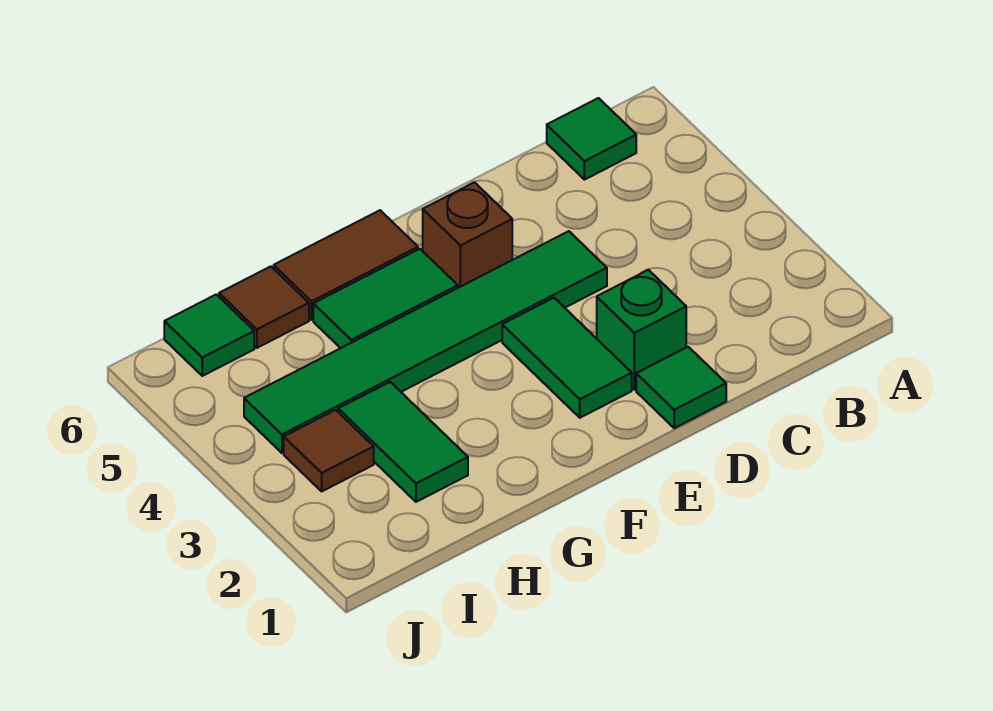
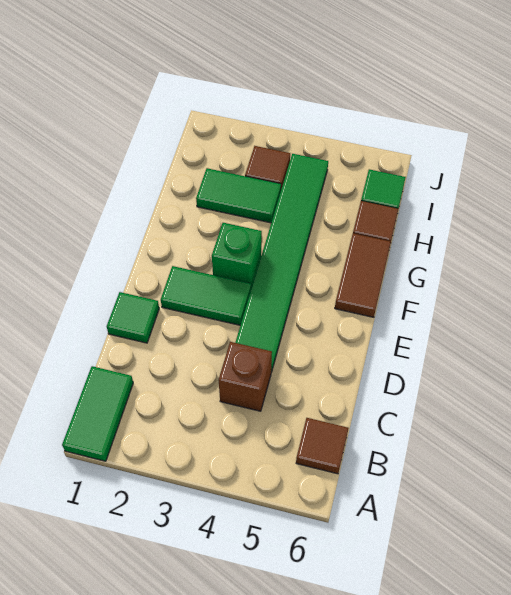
green 1x1 tile [547,98,636,180] -> brown 1x1 tile [296,418,349,474]
green 1x1 brick [597,270,686,390] -> green 1x1 brick moved to [212,223,262,289]
brown 1x1 brick [423,182,512,288] -> brown 1x1 brick moved to [219,342,272,411]
green 1x2 tile [313,249,458,348] -> green 1x2 tile moved to [62,366,133,461]

